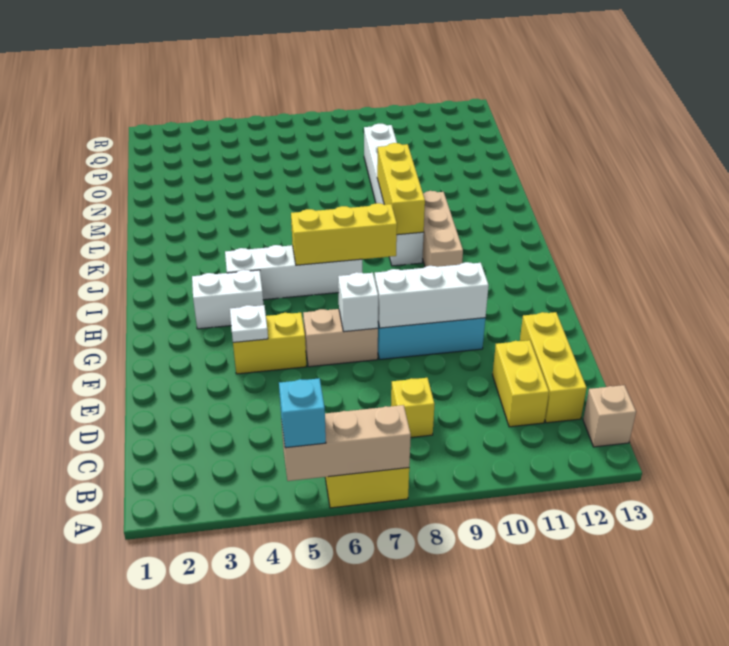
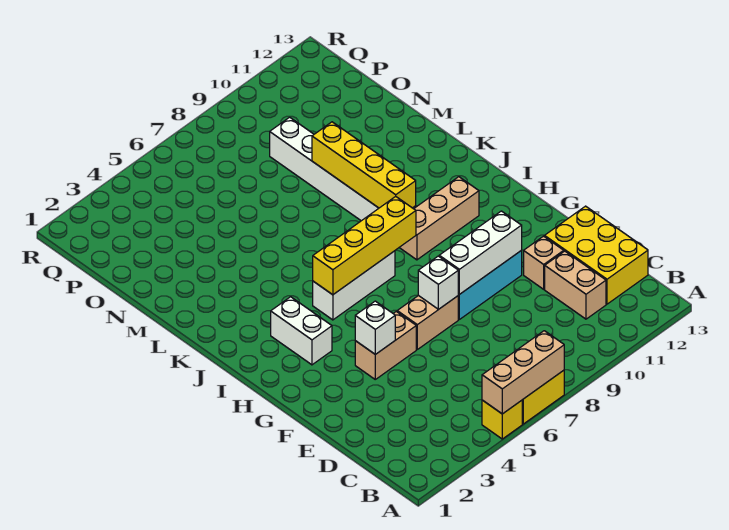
cyan 1x1 brick [279,378,326,448] -> none
tan 1x1 brick [583,385,636,447] -> tan 1x1 brick moved to [524,236,564,289]
yellow 1x1 brick [391,378,435,437] -> yellow 1x1 brick moved to [482,400,522,439]
yellow 1x2 brick [493,340,549,427] -> tan 1x2 brick [545,251,606,319]
yellow 1x3 brick [520,312,587,423] -> yellow 2x3 brick [545,206,648,304]
yellow 1x2 brick [233,313,306,374] -> tan 1x2 brick [355,311,416,379]
white 1x1 plate [230,305,268,342] -> white 1x1 brick [355,301,395,354]
white 1x2 brick [192,270,263,329] -> white 1x2 brick turned to [271,297,332,365]
white 1x4 brick [225,245,362,300] -> white 1x3 brick [313,251,395,320]
yellow 1x3 brick [291,203,397,265] -> yellow 1x4 brick [313,196,416,295]
tan 1x3 brick [422,191,463,267] -> tan 1x3 brick turned to [399,177,479,260]
yellow 1x3 brick [377,143,425,235] -> yellow 1x4 brick [312,122,416,208]

